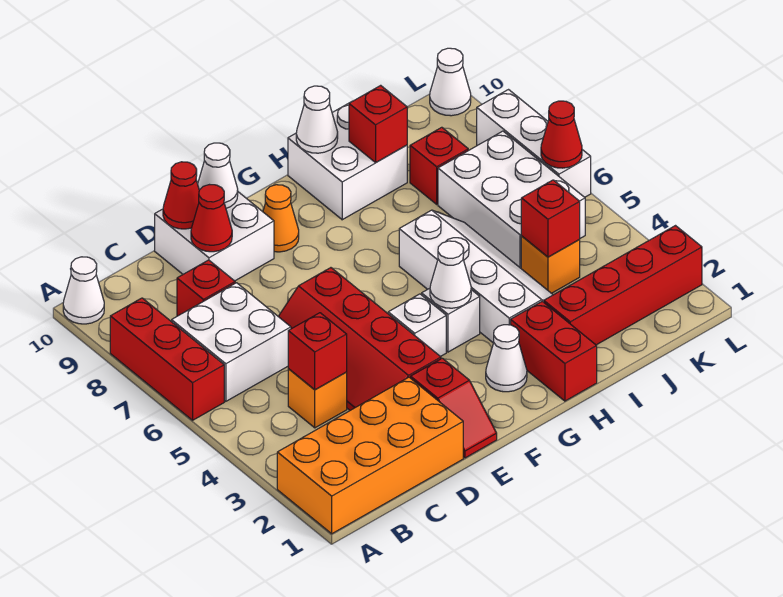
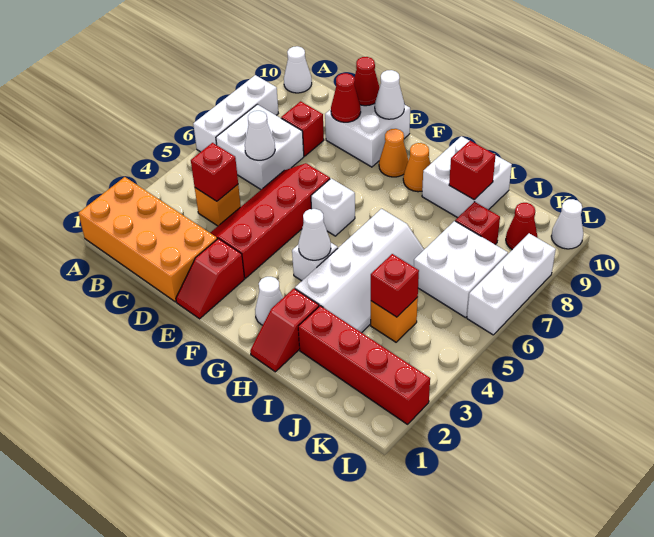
red 1x3 brick [110,298,224,420] -> white 1x3 brick [193,75,278,152]
white 1x1 brick [388,294,446,357] -> white 1x1 brick moved to [311,178,355,236]
none -> orange 1x1 cone [403,143,430,192]
red 1x2 brick [511,301,597,401] -> red 1x2 slope [250,289,319,372]
white 1x1 cone [296,86,338,153] -> white 1x1 cone moved to [245,111,275,160]
white 2x3 brick [438,131,585,268] -> white 2x2 brick [414,221,508,318]
red 1x1 cone [541,101,582,168] -> red 1x1 cone moved to [506,203,537,250]

